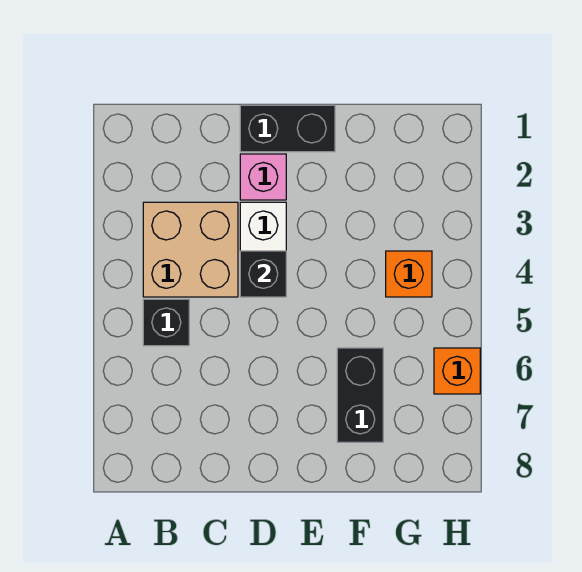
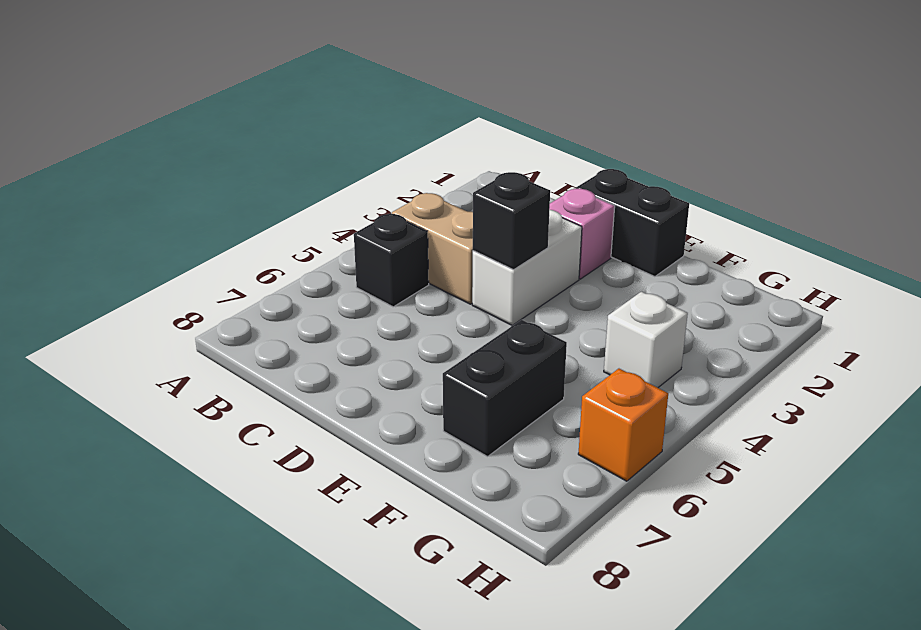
tan 2x2 brick [143,202,238,297] -> tan 1x2 brick [392,193,473,304]
orange 1x1 brick [386,251,432,297] -> white 1x1 brick [604,292,688,388]

